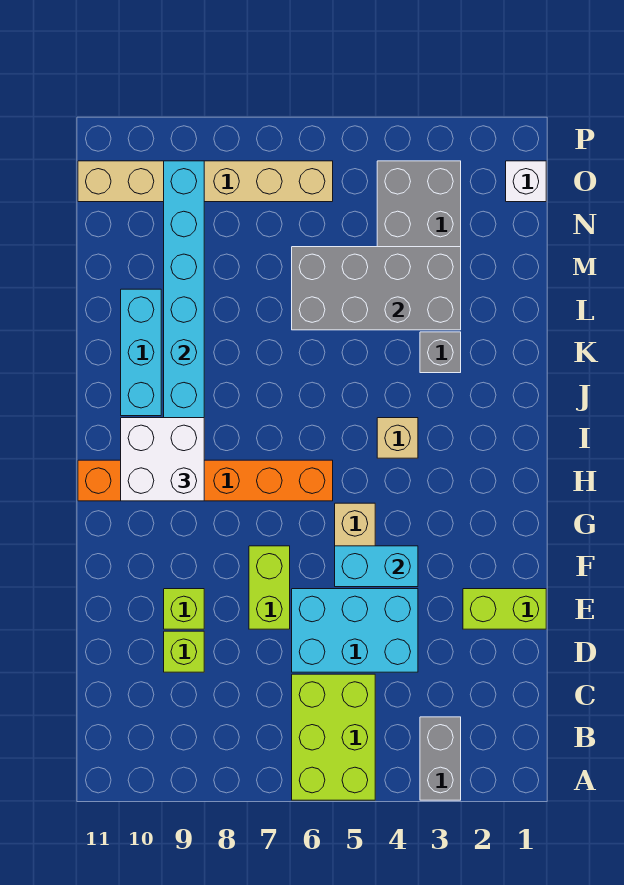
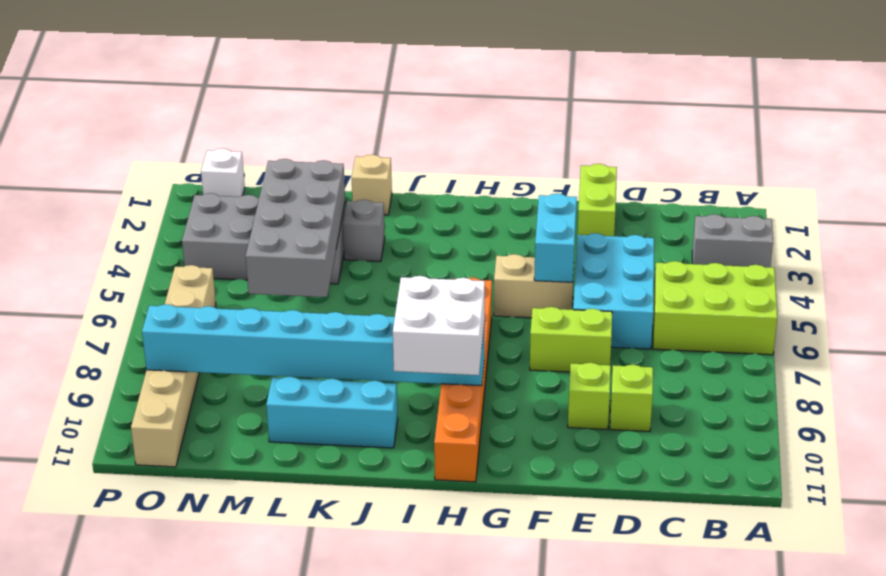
tan 1x1 brick [377,418,418,458] -> tan 1x1 brick moved to [352,155,392,215]

